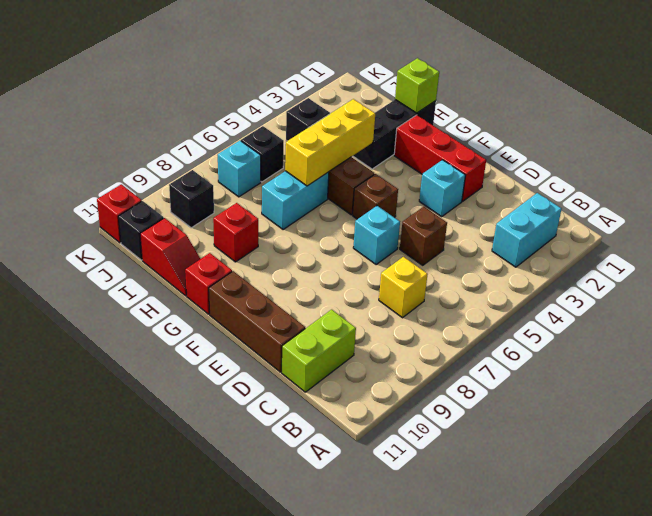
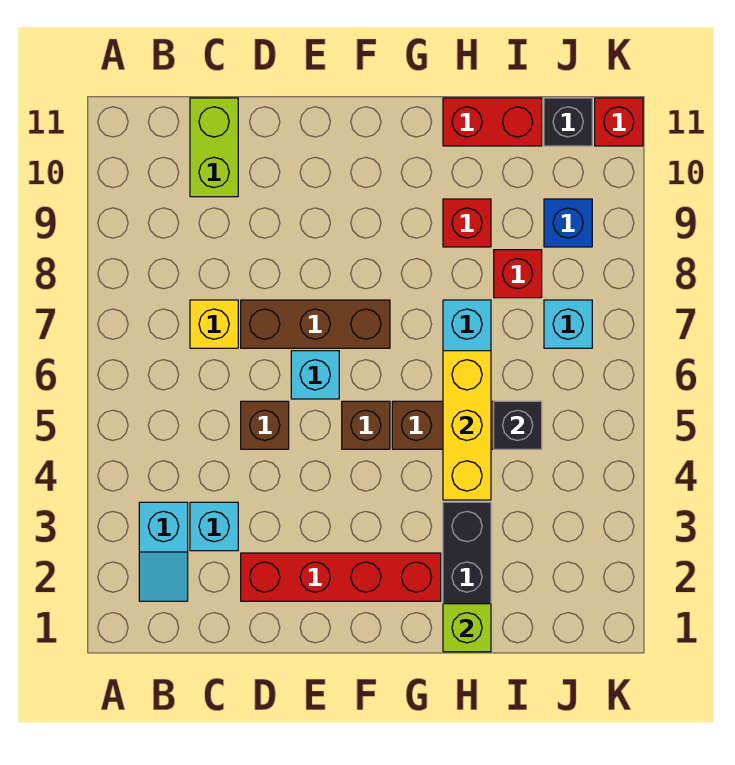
cyan 1x2 brick [492,193,562,267] -> cyan 1x2 slope [139,502,188,601]
brown 1x3 brick [209,271,305,372] -> brown 1x3 brick moved to [241,300,390,348]
red 1x3 brick [394,115,486,201] -> red 1x4 brick [241,553,441,601]
cyan 1x1 brick [419,160,465,217] -> cyan 1x1 brick moved to [190,502,238,551]
red 1x1 brick [185,253,232,314] -> red 1x1 brick moved to [494,250,542,298]
red 1x2 slope [140,218,200,296] -> red 1x2 brick [443,98,542,146]
black 1x1 brick [241,126,284,182] -> none
black 1x1 brick [169,170,214,228] -> blue 1x1 brick [544,199,592,247]

